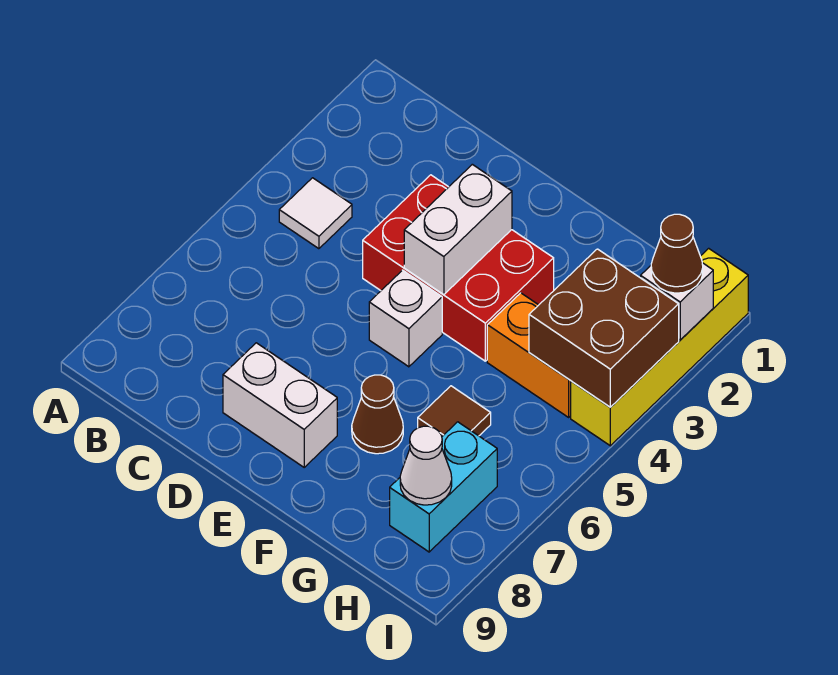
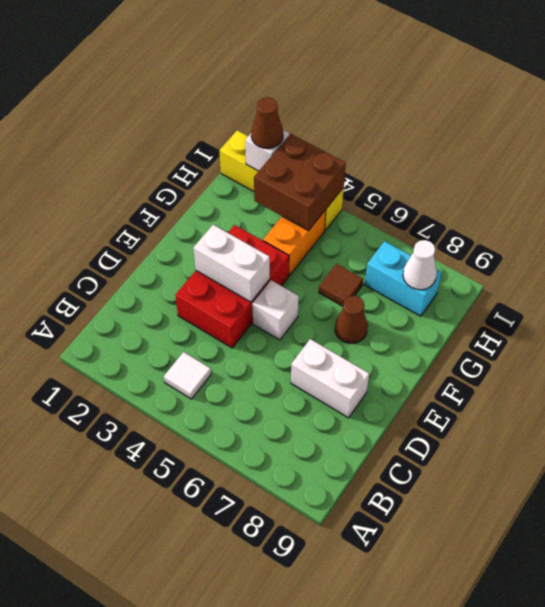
white 1x2 brick [223,343,337,467] -> white 1x2 brick turned to [291,339,369,418]

